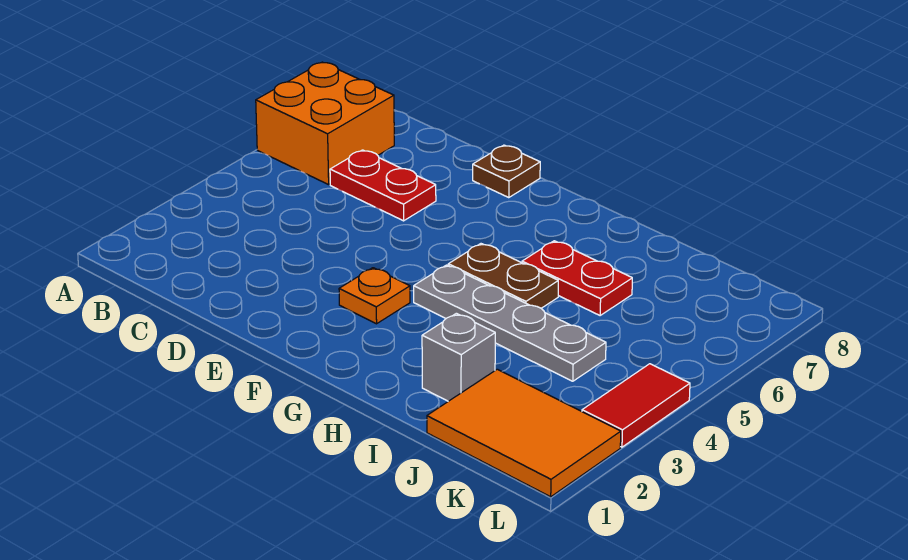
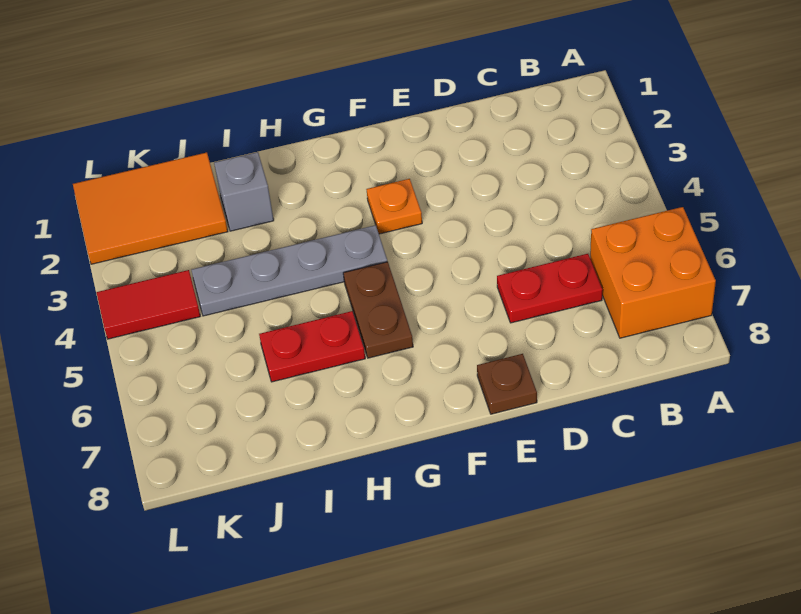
brown 1x2 plate [448,244,558,308] -> brown 1x2 plate turned to [343,262,413,358]
red 1x2 tile [582,364,690,447] -> red 1x2 tile turned to [96,270,200,339]

